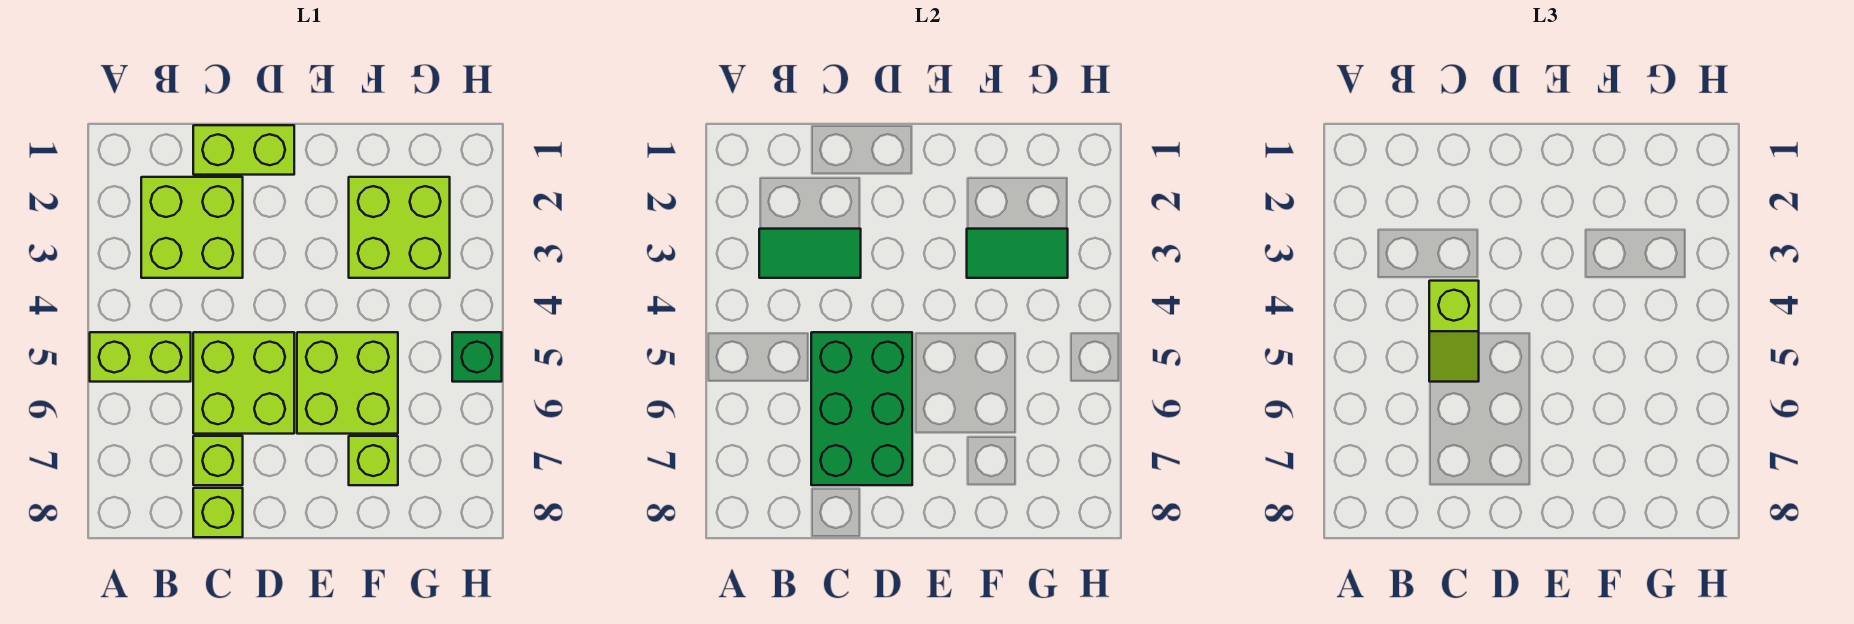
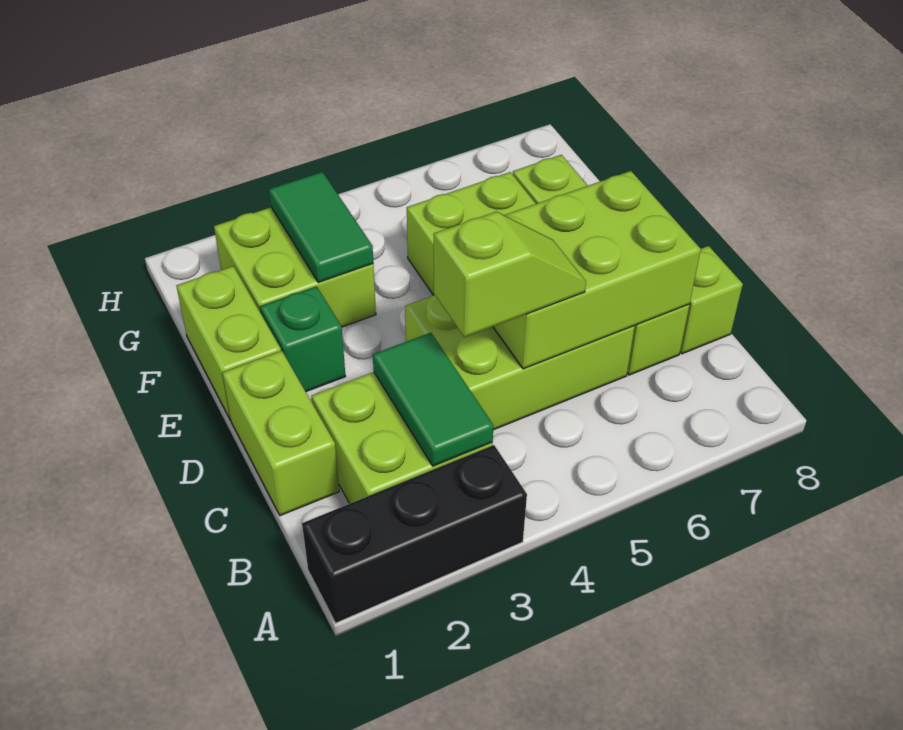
none -> black 1x3 brick [302,445,527,623]
lime 1x2 brick [90,332,191,382] -> lime 1x2 brick moved to [176,266,281,420]
lime 2x2 brick [193,332,294,434] -> lime 2x3 brick [405,295,635,430]
green 2x3 brick [811,332,912,485] -> lime 2x3 brick [493,171,701,369]
green 1x1 brick [452,332,502,382] -> green 1x1 brick moved to [260,286,346,392]

